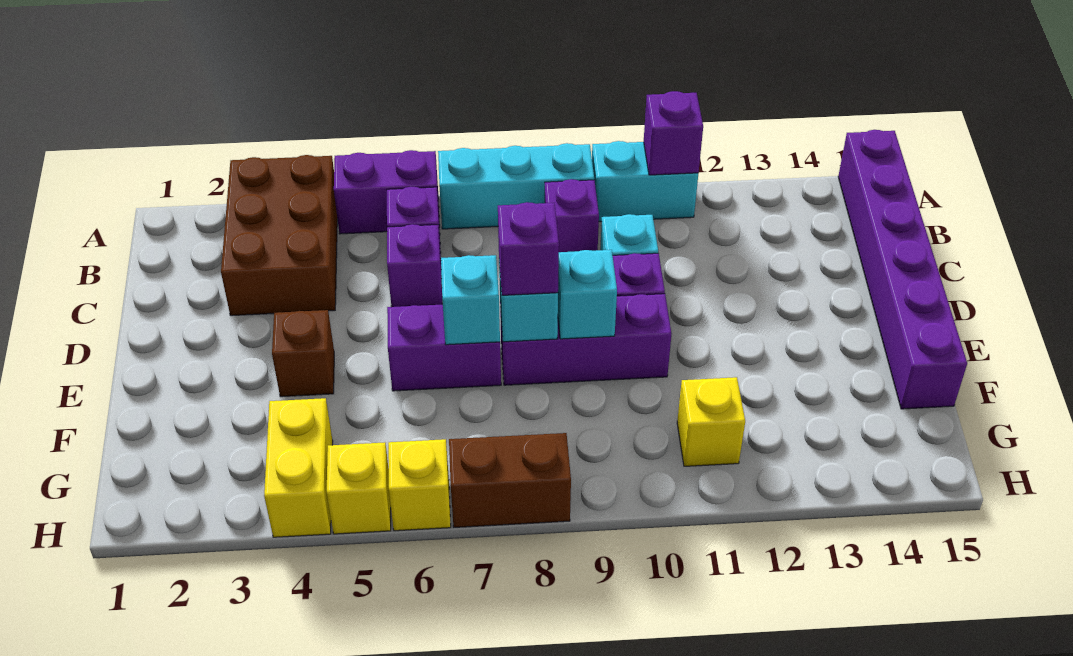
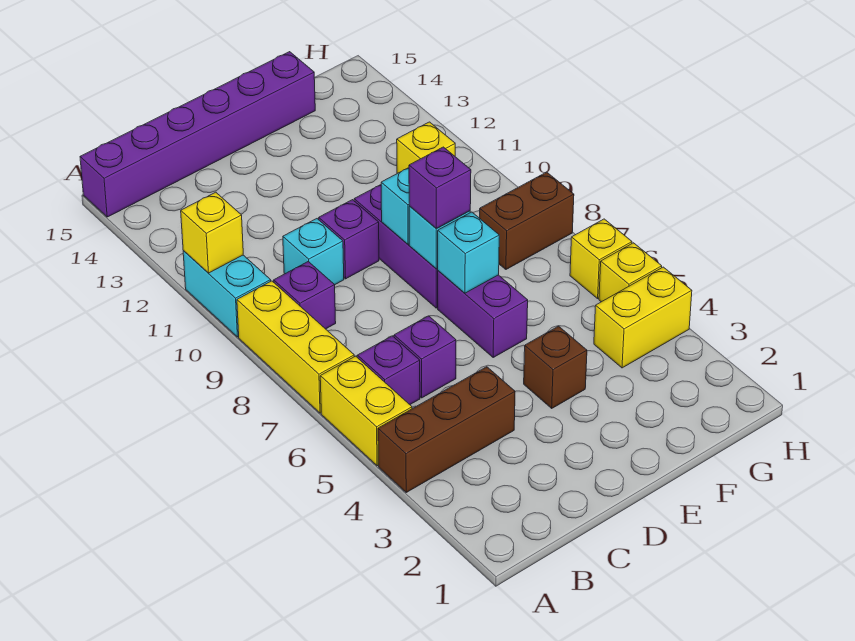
brown 2x3 brick [221,155,337,316] -> brown 1x3 brick [378,367,515,492]
purple 1x2 brick [334,150,440,234] -> yellow 1x2 brick [320,356,412,466]
cyan 1x3 brick [438,143,594,229] -> yellow 1x3 brick [237,281,355,413]
purple 1x1 brick [644,91,703,175] -> yellow 1x1 brick [181,192,243,273]
brown 1x2 brick [449,433,571,527] -> brown 1x2 brick turned to [480,172,574,269]

